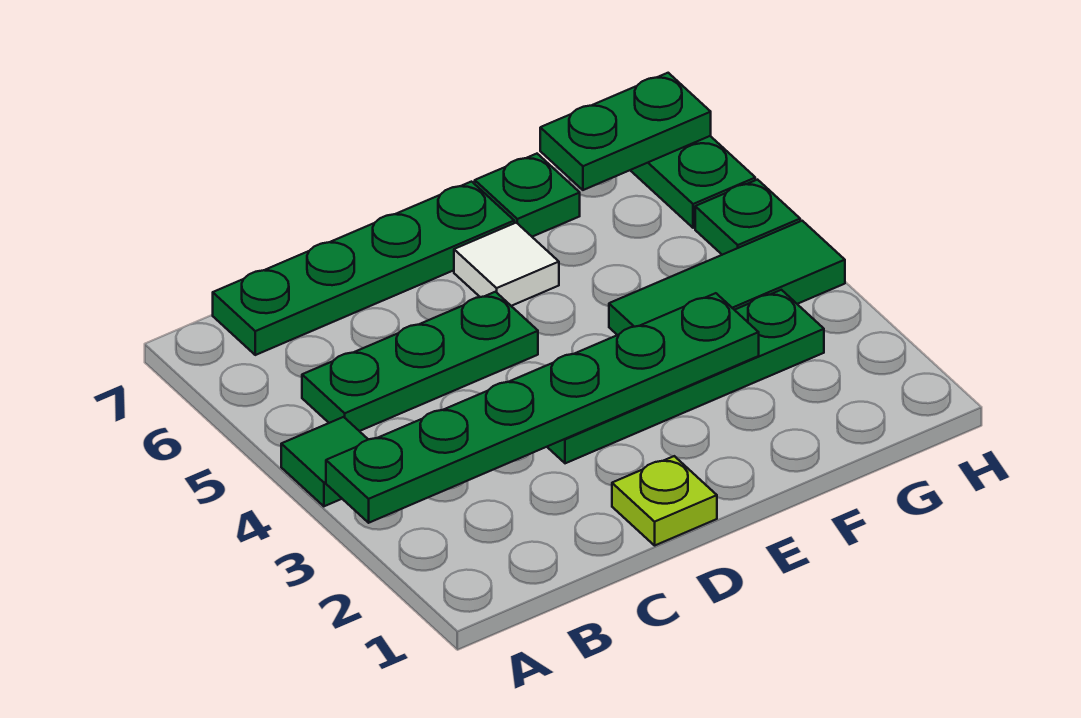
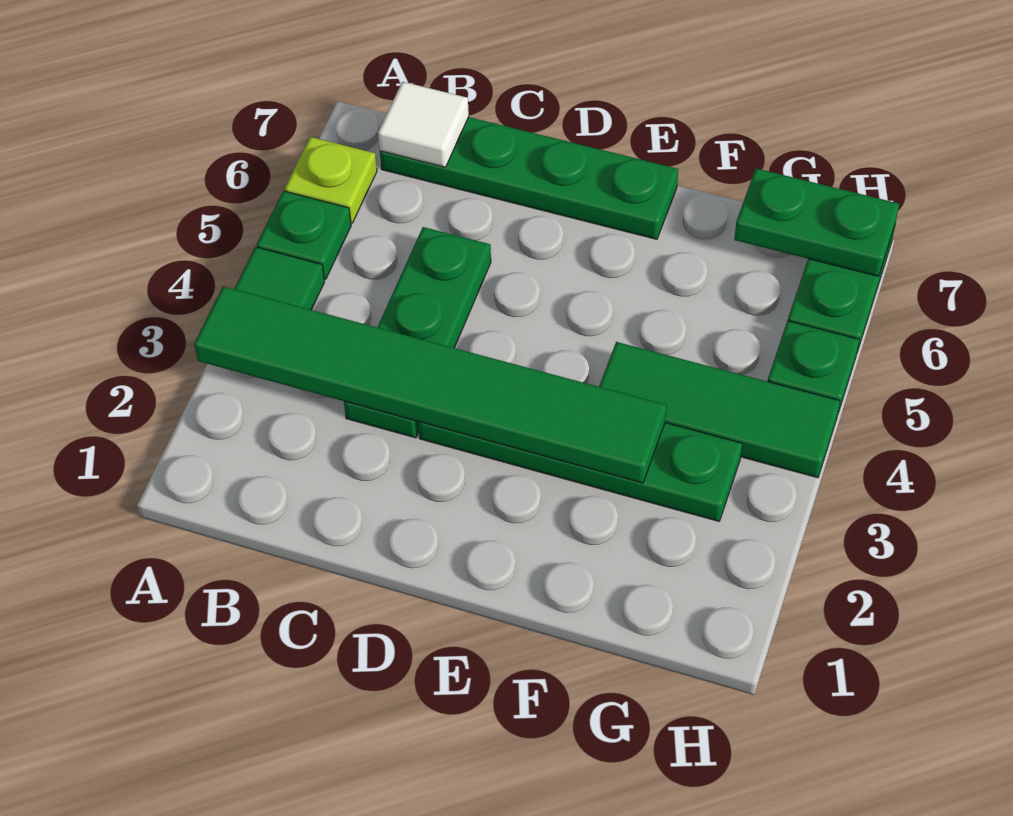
green 1x6 plate [326,293,759,523] -> green 1x6 tile [194,286,666,483]
green 1x3 plate [302,292,538,431] -> green 1x3 plate turned to [344,227,491,438]
lime 1x1 plate [612,456,717,545] -> lime 1x1 plate moved to [285,137,377,223]
white 1x1 tile [454,223,559,306] -> white 1x1 tile moved to [378,82,469,167]
green 1x1 plate [475,154,580,237] -> green 1x1 plate moved to [257,191,351,279]

